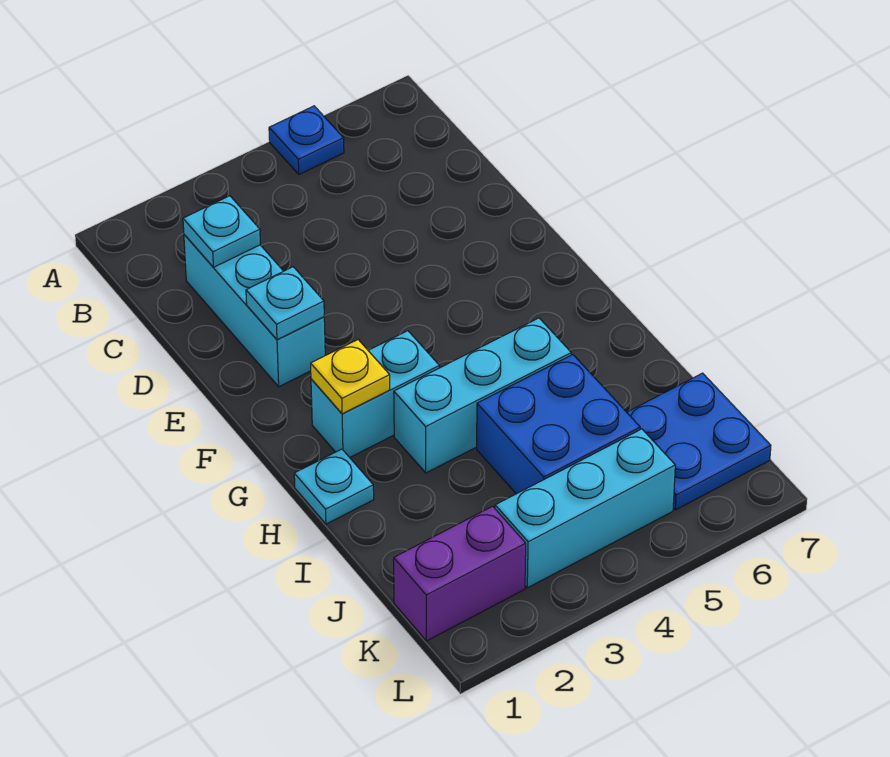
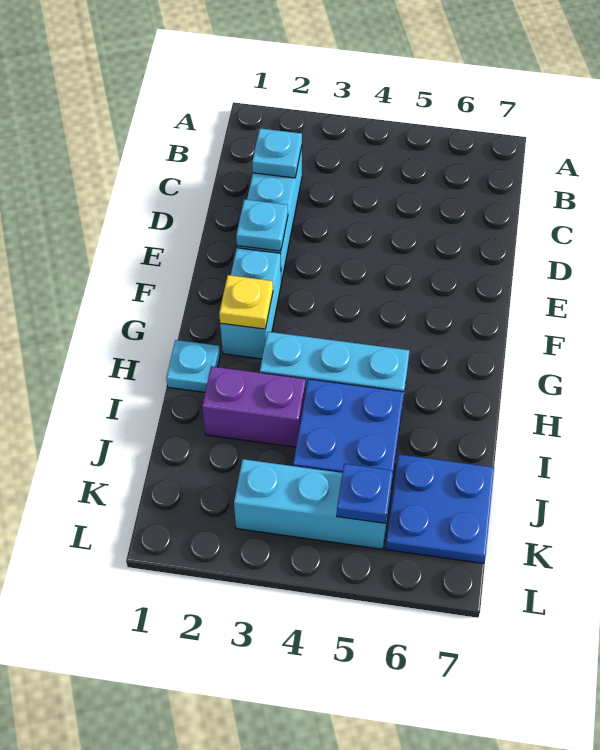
blue 1x1 plate [269,106,344,174] -> blue 1x1 plate moved to [337,464,393,523]
cyan 1x2 brick [311,331,439,457] -> cyan 1x2 brick turned to [220,248,281,359]
purple 1x2 brick [394,506,526,641] -> purple 1x2 brick moved to [202,366,306,447]

